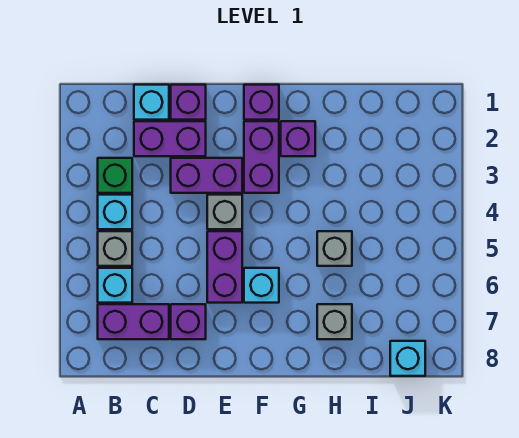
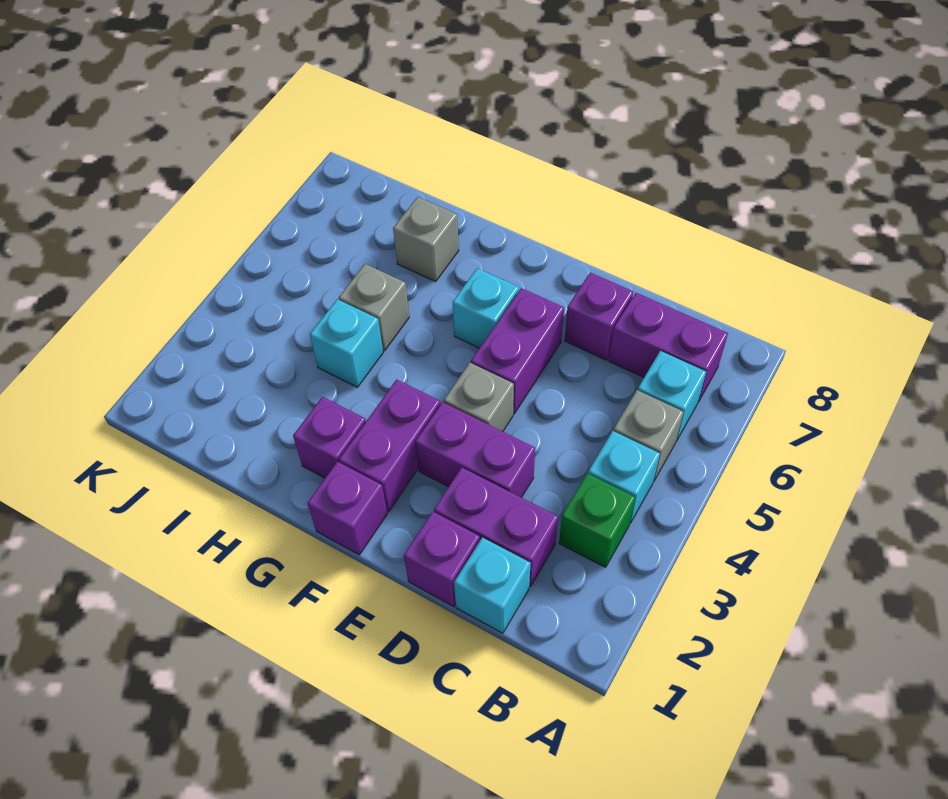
cyan 1x1 brick [390,341,425,376] -> cyan 1x1 brick moved to [310,299,383,387]

